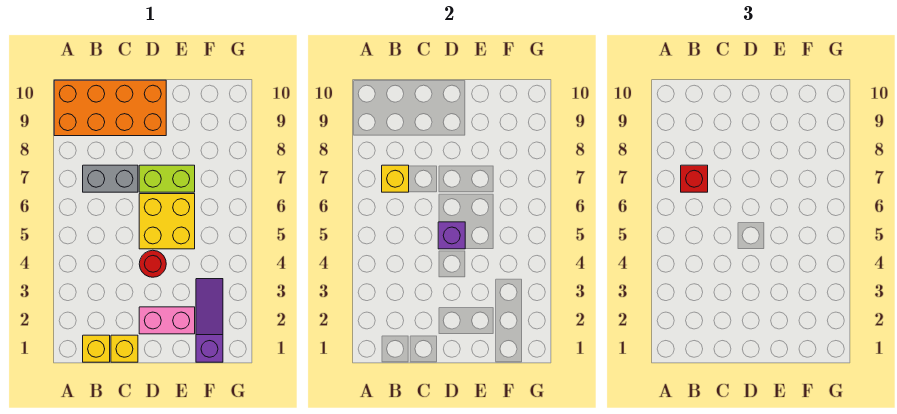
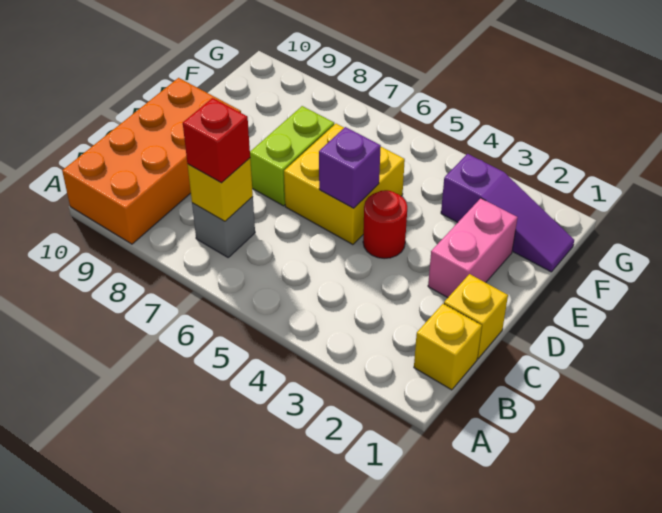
grey 1x2 brick [83,165,138,192] -> grey 1x1 brick [192,197,255,257]
purple 1x3 slope [196,279,223,362] -> purple 1x3 slope turned to [441,154,574,272]

